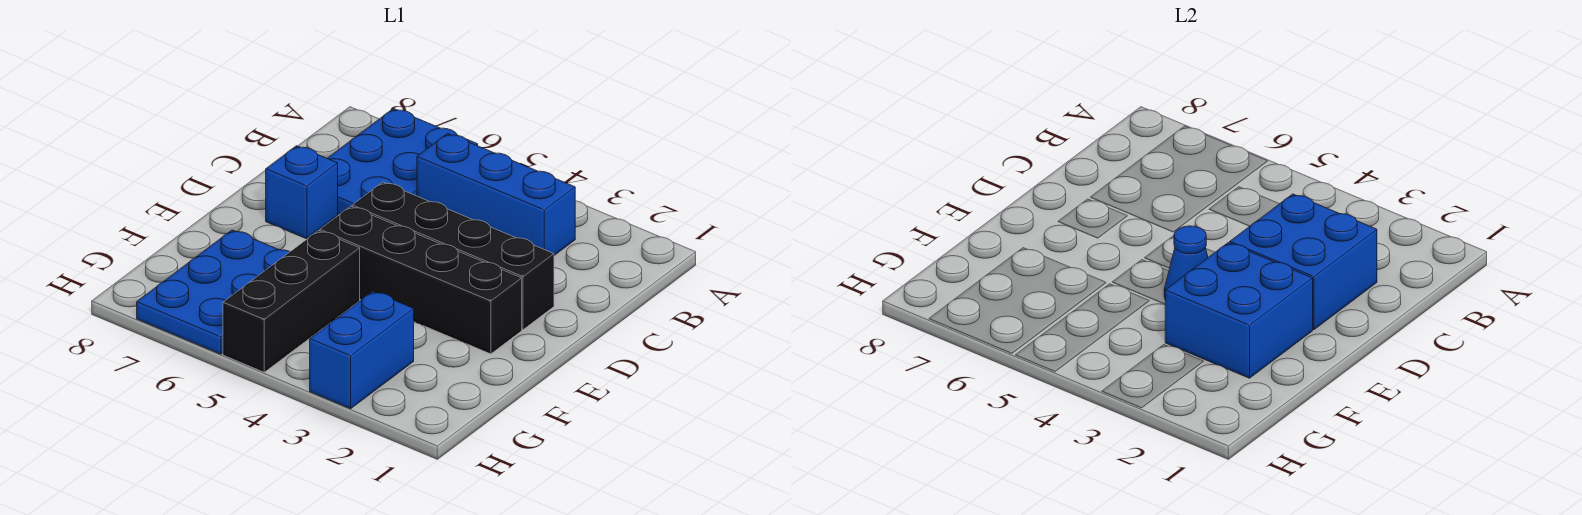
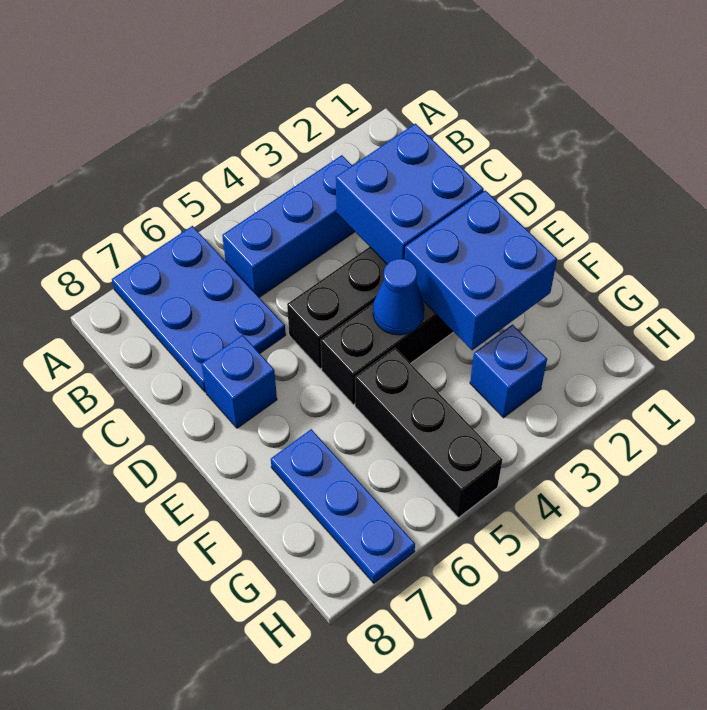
blue 2x3 plate [137,230,290,354] -> blue 1x3 plate [271,429,415,583]
blue 1x2 brick [310,291,414,409] -> blue 1x1 brick [470,325,547,418]

